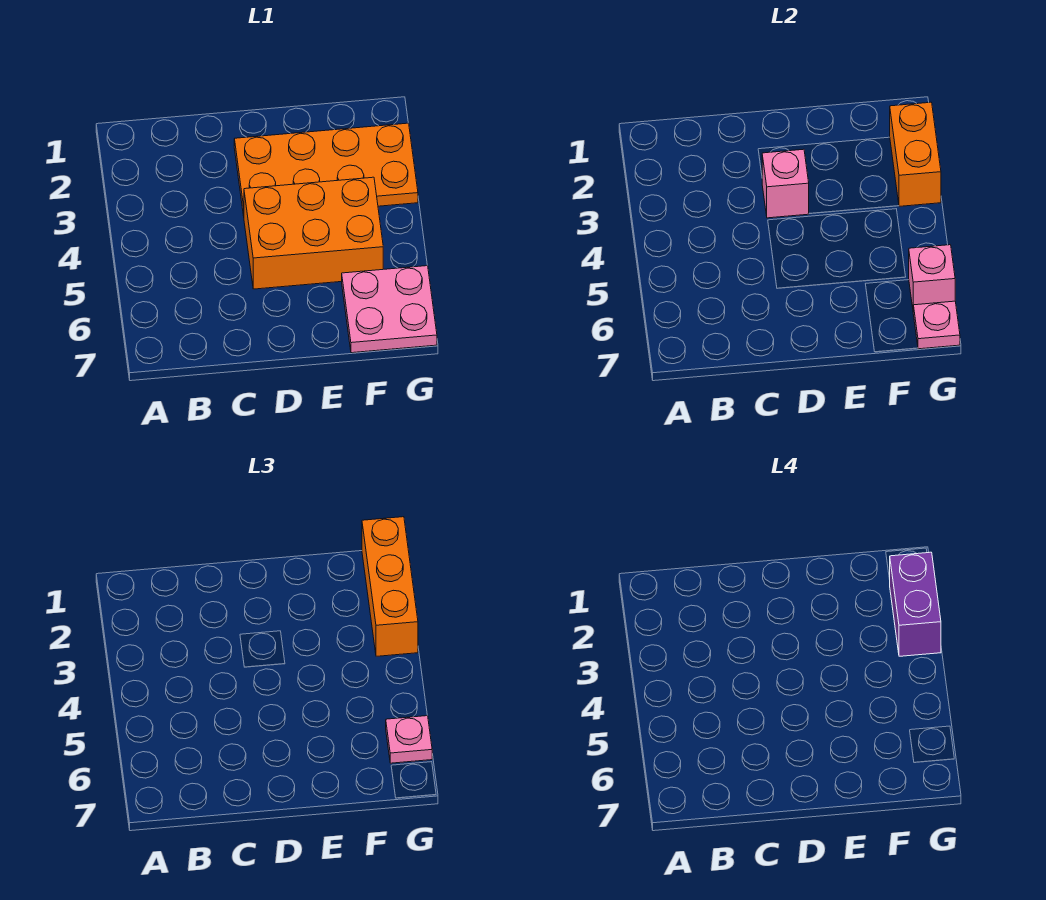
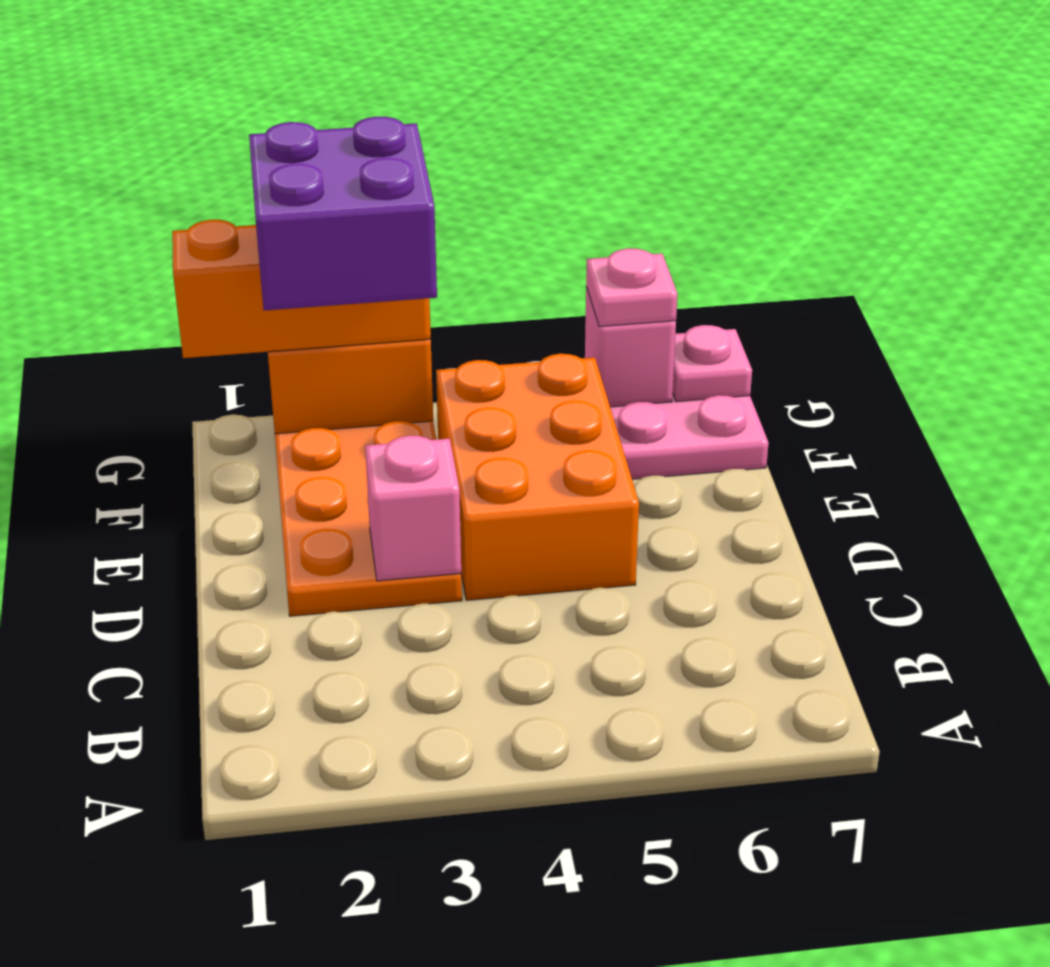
purple 1x2 brick [890,552,941,656] -> purple 2x2 brick [249,117,437,310]

